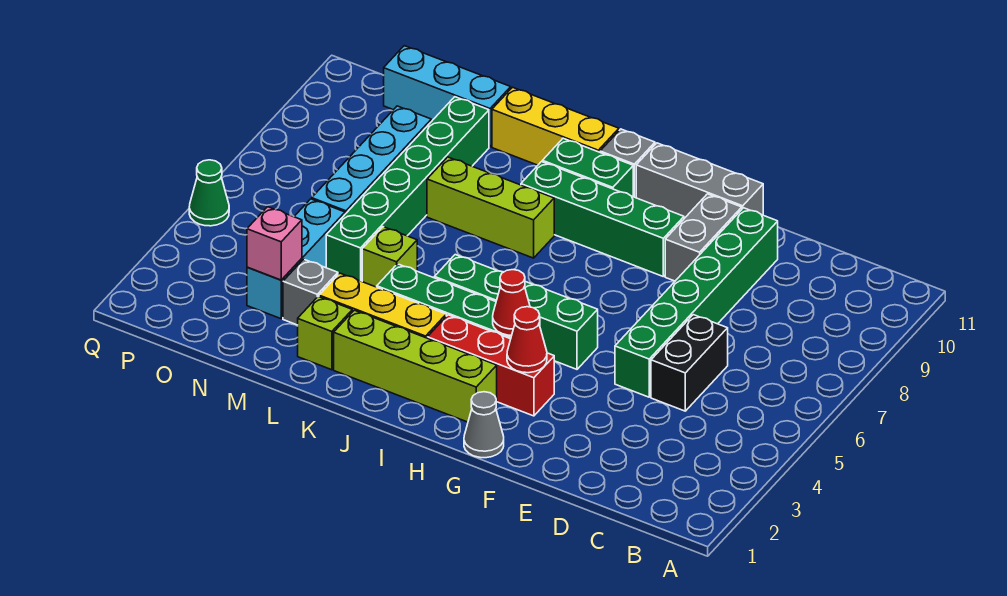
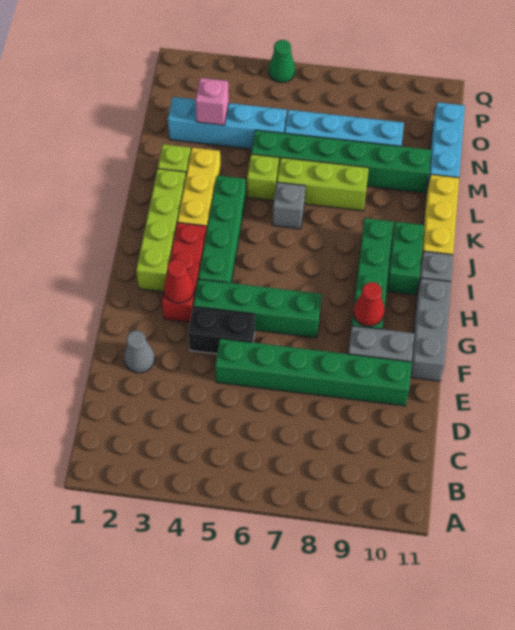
black 1x2 brick [651,315,728,411] -> black 1x2 brick moved to [188,307,255,354]
grey 1x1 cone [464,392,504,458] -> grey 1x1 cone moved to [124,330,155,373]
green 1x4 brick [434,255,598,369] -> green 1x4 brick turned to [193,279,322,338]
red 1x1 cone [493,270,530,335] -> red 1x1 cone moved to [354,282,384,326]
lime 1x3 brick [427,157,554,258] -> lime 1x3 brick turned to [277,158,369,211]
grey 1x1 brick [283,259,338,325] -> grey 1x1 brick moved to [273,182,305,229]
cyan 1x3 brick [247,199,345,319] -> cyan 1x4 brick [168,97,287,149]

